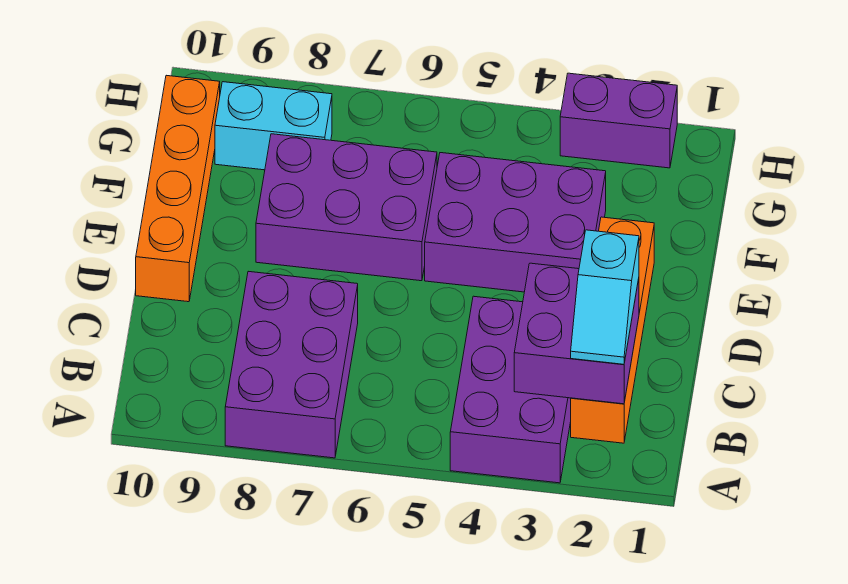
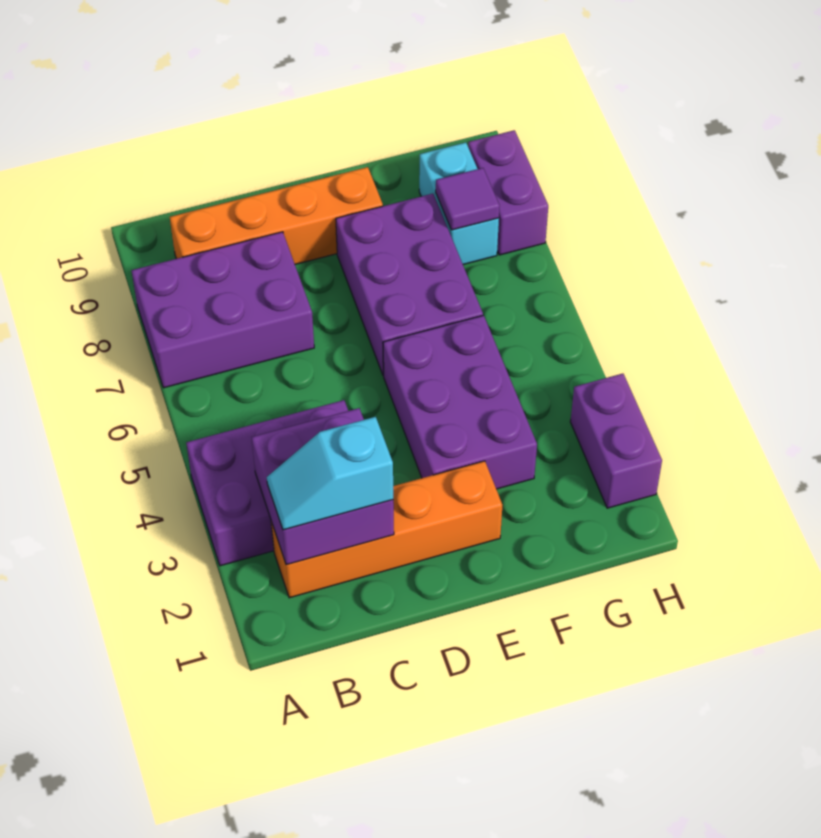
orange 1x4 brick [136,75,220,302] -> orange 1x4 brick moved to [170,167,383,264]
none -> purple 1x1 tile [436,168,500,230]
none -> purple 1x2 brick [468,130,548,255]

